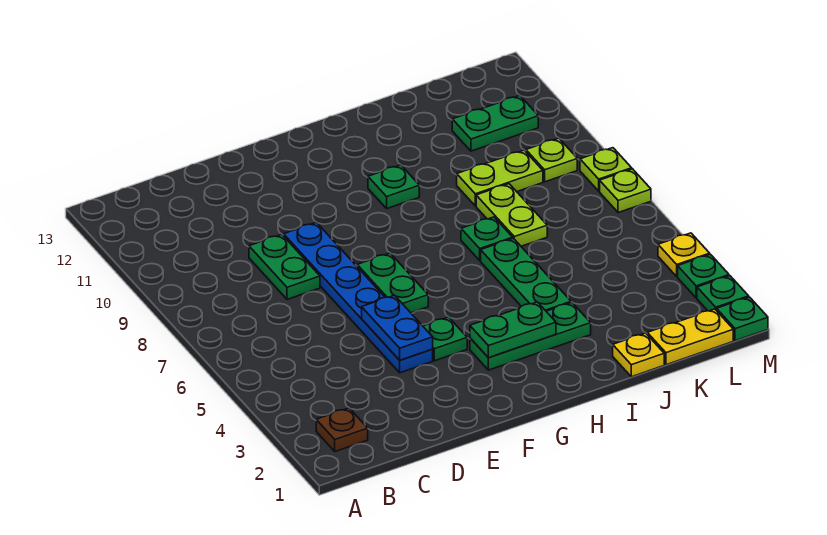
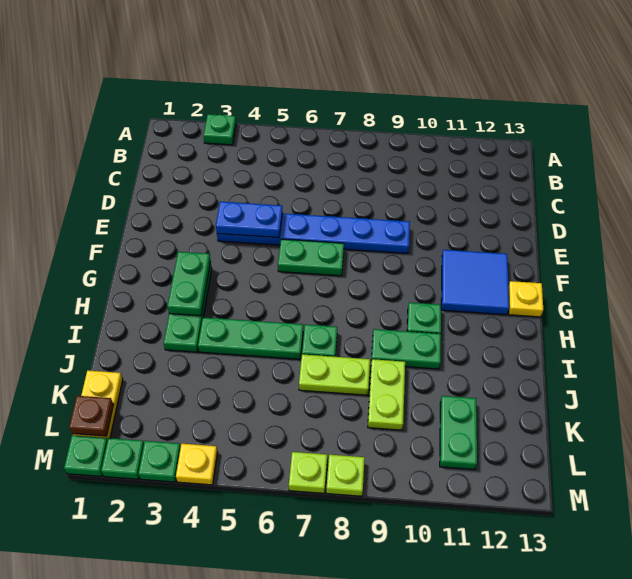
brown 1x1 plate [316,408,368,452] -> brown 1x1 plate moved to [69,396,114,436]
green 1x2 plate [249,234,320,299] -> green 1x2 plate moved to [371,329,441,369]
green 1x1 plate [423,317,467,361] -> green 1x1 plate moved to [203,114,236,145]
none -> blue 2x2 tile [441,250,509,315]
yellow 1x1 plate [613,333,664,377] -> yellow 1x1 plate moved to [508,281,543,317]
lime 1x1 plate [526,138,577,182] -> none

